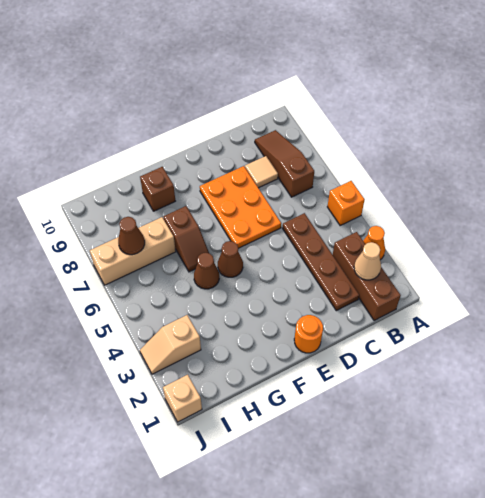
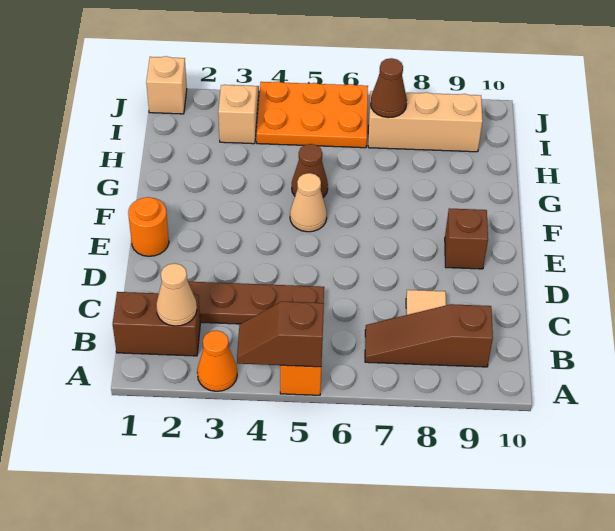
brown 1x3 brick [333,232,401,321] -> brown 1x2 brick [113,292,200,356]
brown 1x3 slope [255,130,314,197] -> brown 1x3 slope turned to [365,304,493,367]
orange 2x3 plate [200,166,281,248] -> orange 2x3 plate moved to [257,82,368,148]
brown 1x1 cone [218,241,243,277] -> tan 1x1 cone [290,173,327,232]
brown 1x2 slope [163,206,209,272] -> brown 1x2 slope moved to [237,301,324,367]
brown 1x1 brick [140,167,175,211] -> brown 1x1 brick moved to [445,209,488,269]
tan 1x3 brick [90,217,176,285] -> tan 1x3 brick turned to [368,91,483,152]

